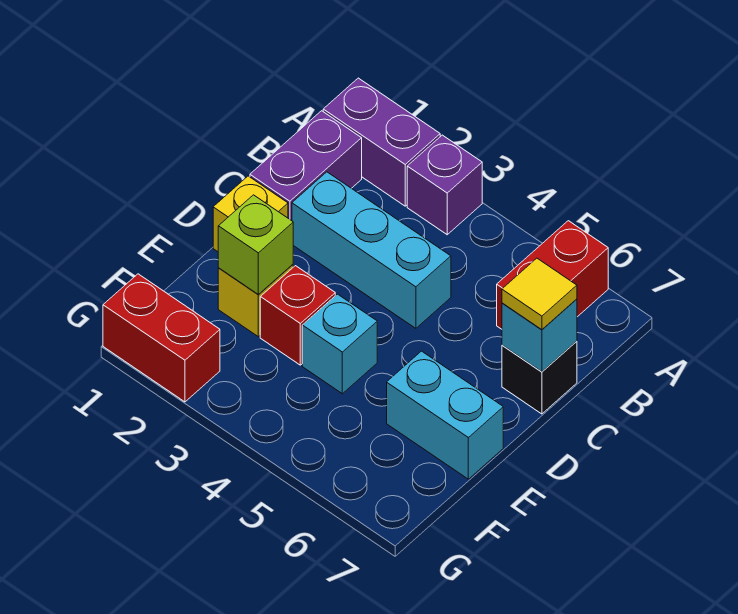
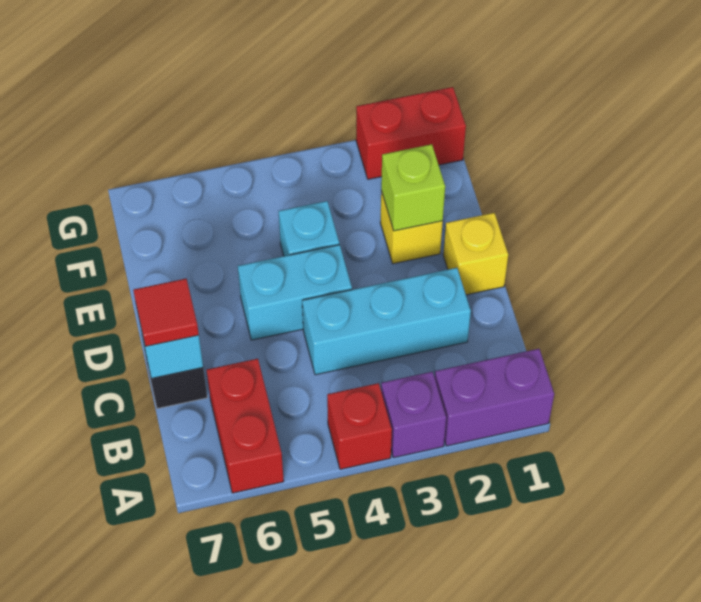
purple 1x2 brick [250,111,362,221] -> none
yellow 1x1 tile [502,258,577,330] -> red 1x1 tile [133,279,199,346]
red 1x1 brick [260,266,335,365] -> red 1x1 brick moved to [327,383,392,469]
cyan 1x2 brick [387,351,503,479] -> cyan 1x2 brick moved to [238,245,352,340]

